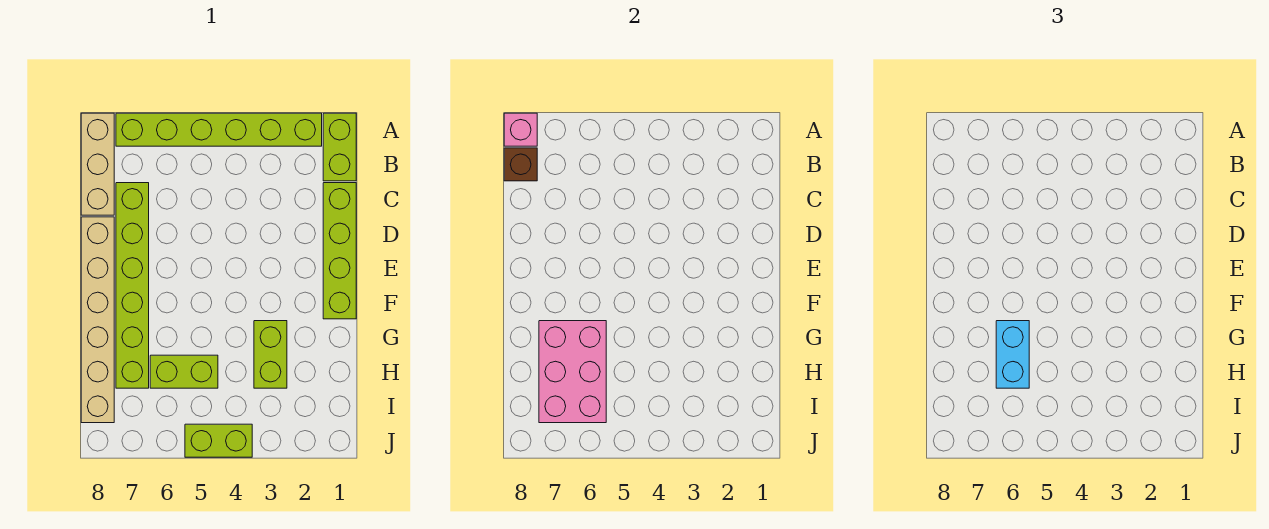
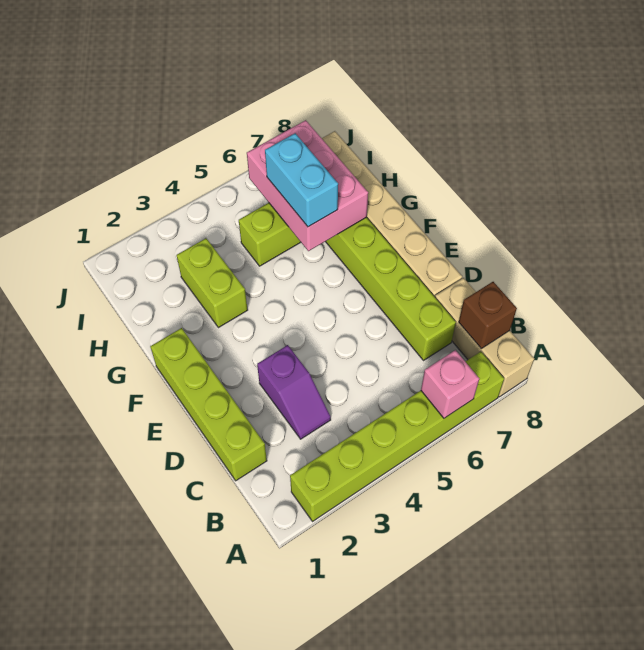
lime 1x2 brick [323,113,356,181] -> none
pink 1x1 brick [504,113,537,146] -> pink 1x1 brick moved to [421,350,480,418]
none -> purple 1x2 slope [257,345,331,439]
lime 1x2 brick [185,424,252,457] -> none

